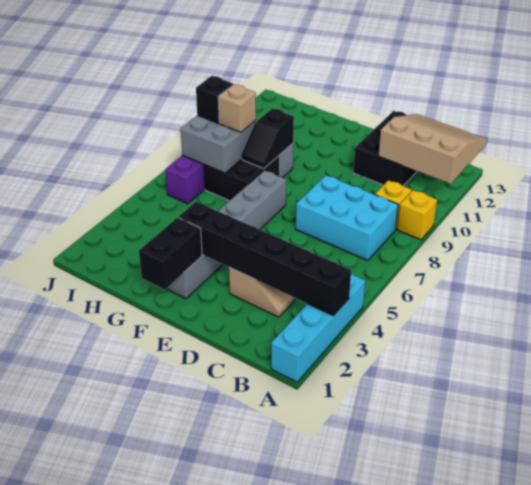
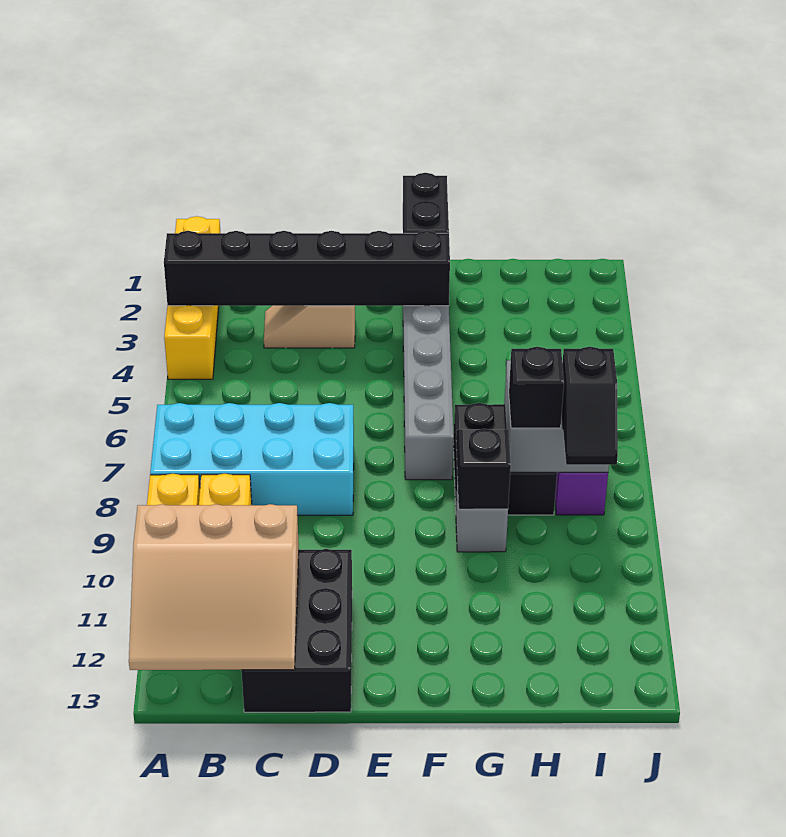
cyan 1x4 brick [271,274,365,382] -> yellow 1x4 brick [164,216,220,379]
cyan 2x3 brick [296,175,398,261] -> cyan 2x4 brick [150,403,354,515]
tan 1x1 brick [218,84,256,132] -> black 1x1 brick [509,347,564,428]

